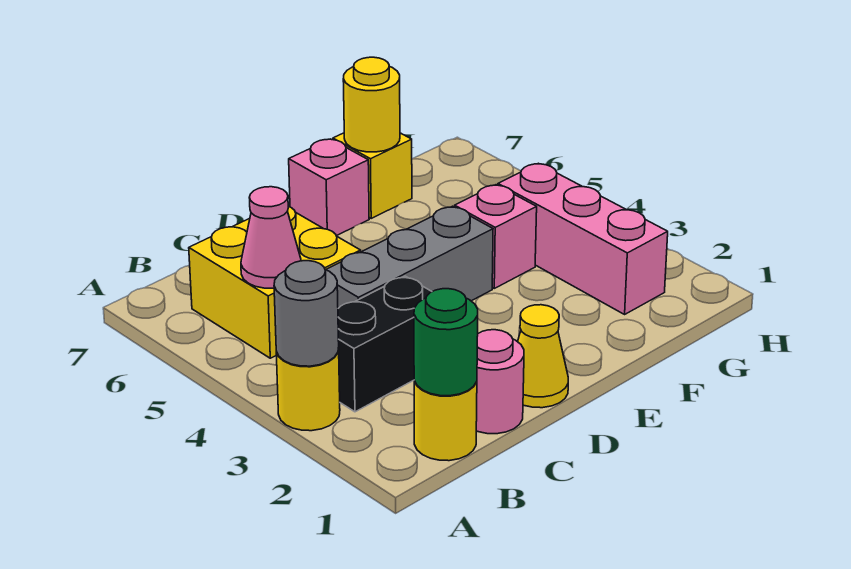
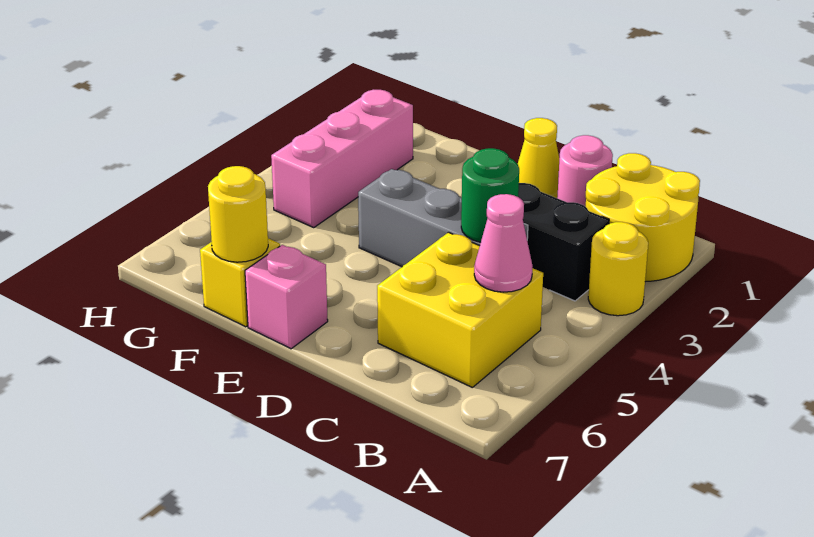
grey 1x1 round brick [274,261,339,366] -> none
yellow 1x1 round brick [414,381,477,461] -> yellow 2x2 round brick [585,153,700,282]
green 1x1 round brick [414,289,478,396] -> green 1x1 round brick moved to [461,148,519,242]
pink 1x1 brick [455,185,537,288] -> none

